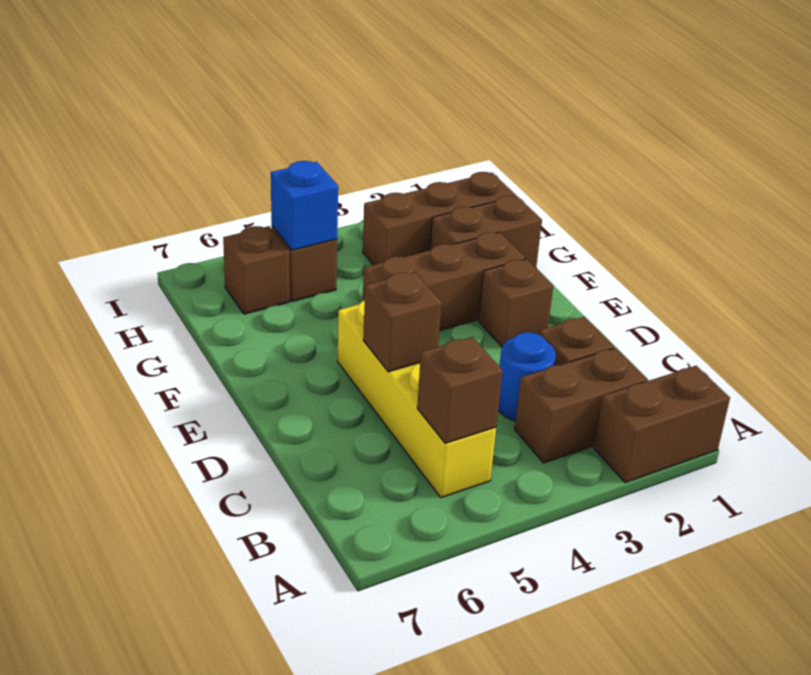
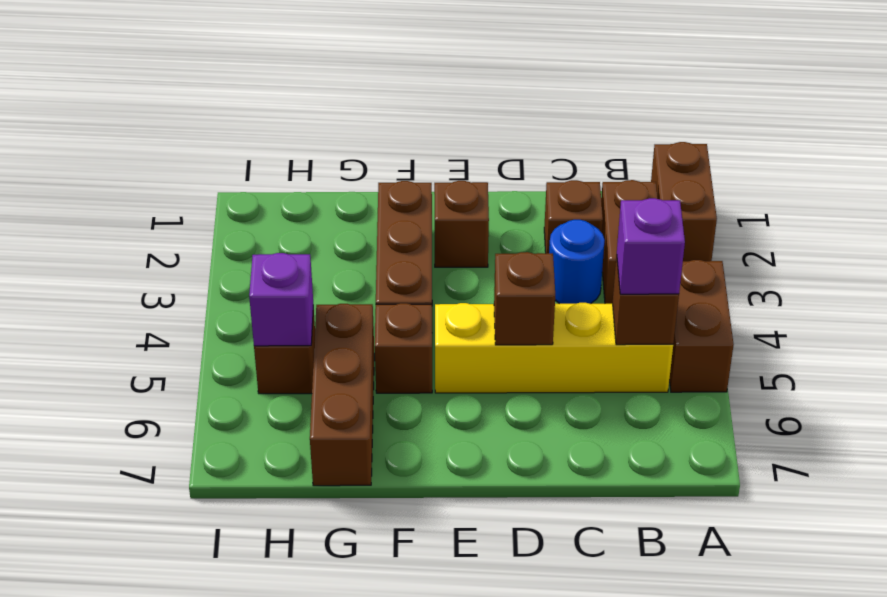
none -> purple 1x1 brick [617,198,685,294]
brown 1x2 brick [430,196,542,268] -> brown 1x2 brick moved to [669,260,734,392]
brown 1x3 brick [363,172,516,265] -> brown 1x3 brick moved to [310,304,374,486]
blue 1x1 brick [271,161,338,250] -> purple 1x1 brick [249,253,313,346]
brown 1x1 brick [223,226,290,314] -> brown 1x1 brick moved to [375,303,432,393]

